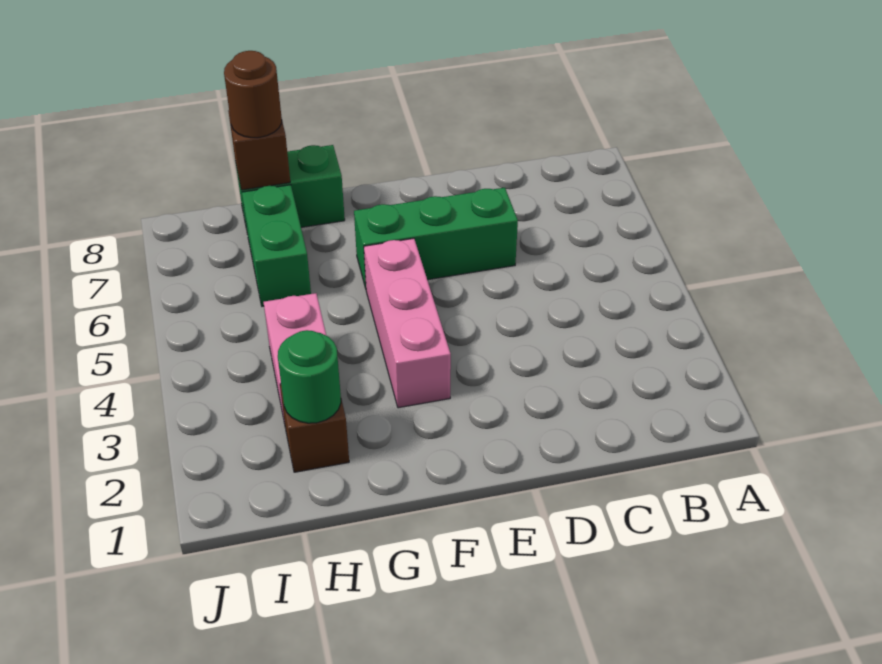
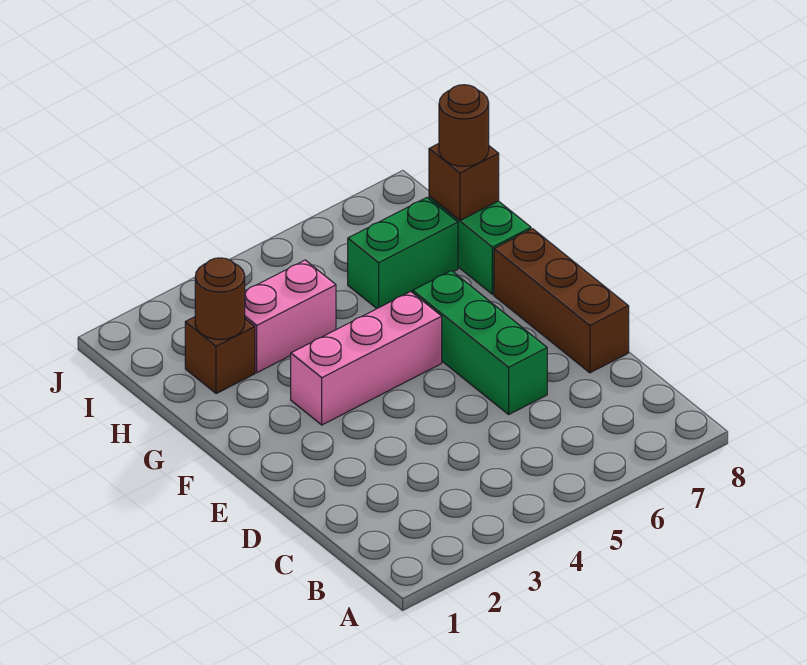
none -> brown 1x3 brick [494,229,629,373]
green 1x1 round brick [278,330,341,423] -> brown 1x1 round brick [195,258,245,340]

